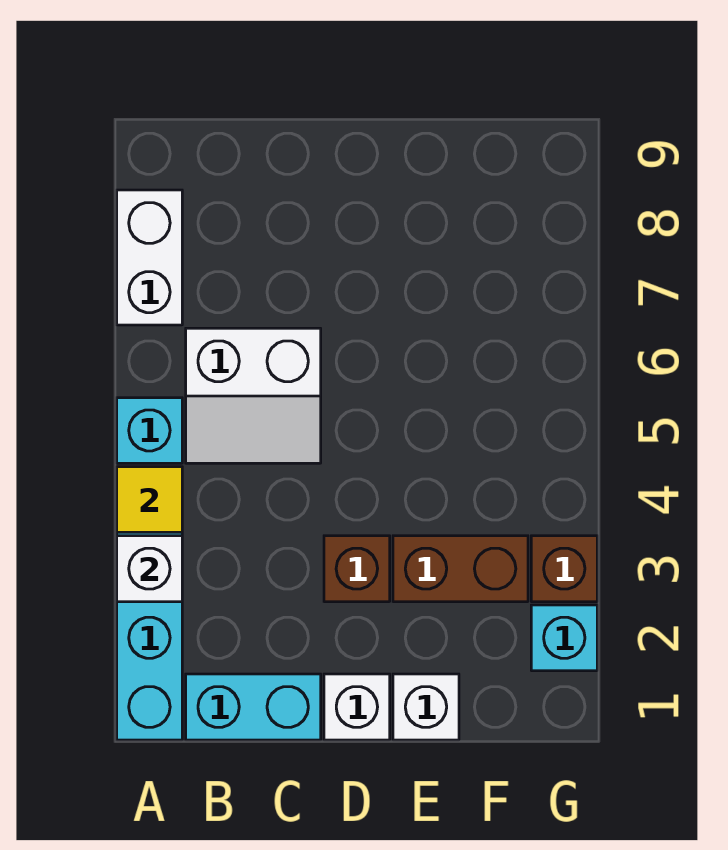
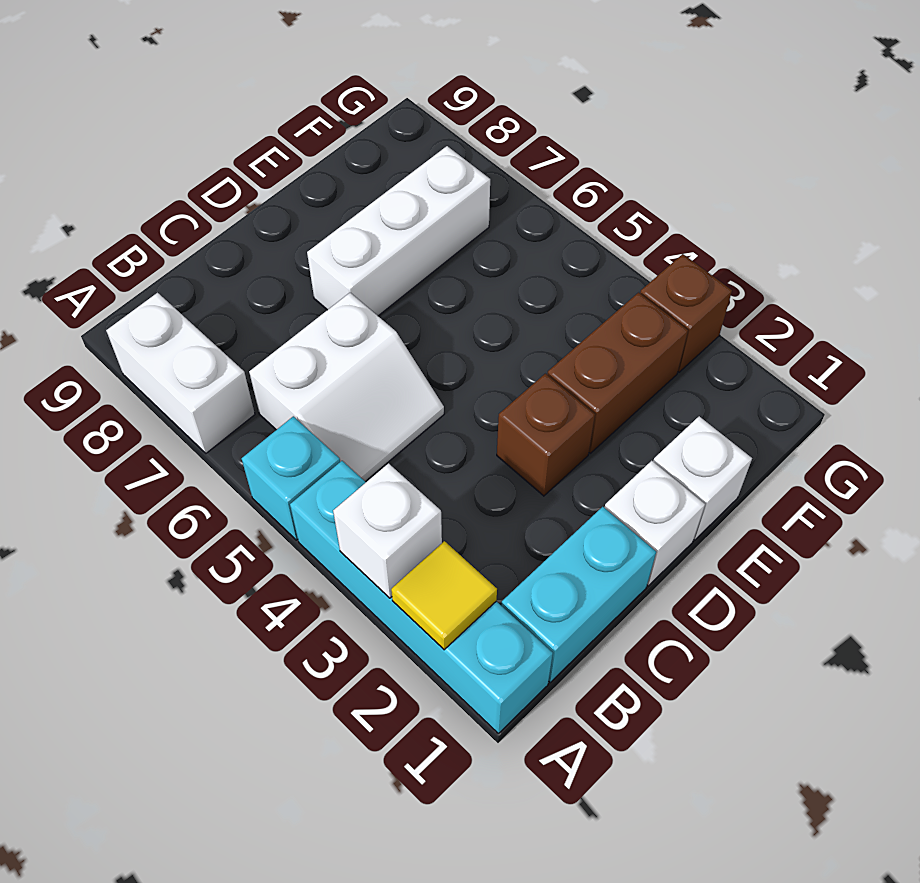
yellow 1x1 tile [117,467,182,532] -> yellow 1x1 tile moved to [391,541,497,650]
none -> white 1x3 brick [307,146,490,316]
cyan 1x1 brick [531,605,597,671] -> none

